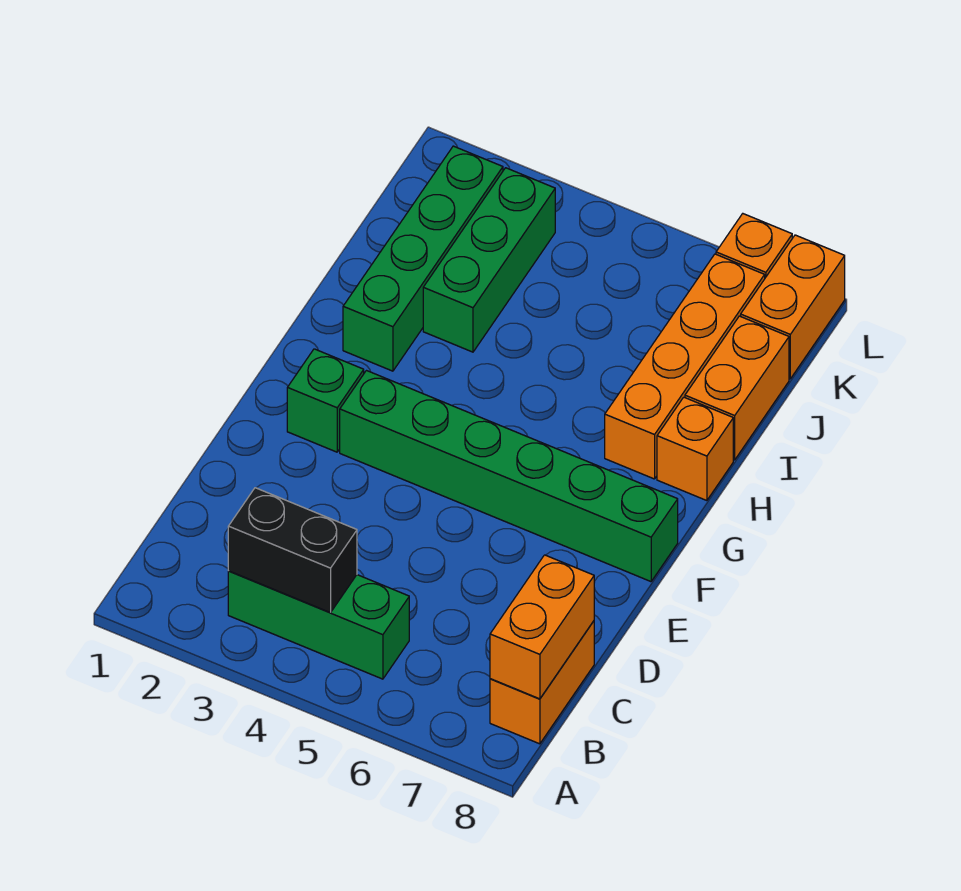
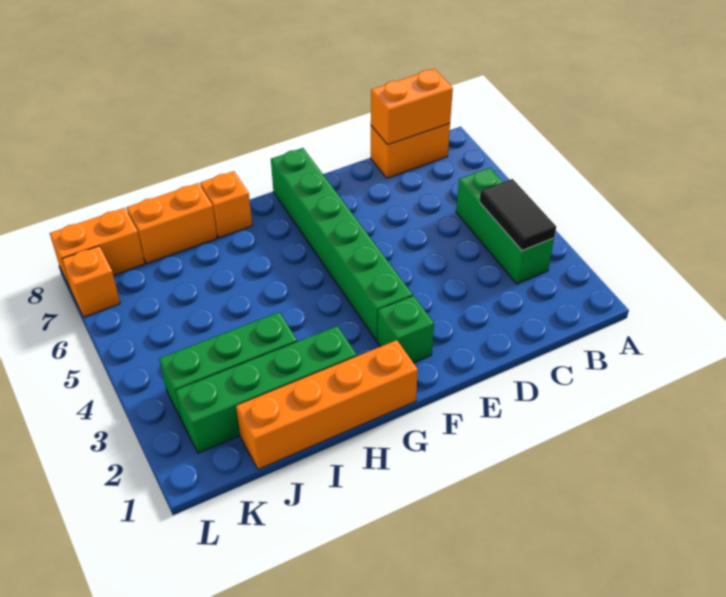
black 1x2 brick [228,488,357,613] -> black 1x2 tile [479,179,556,250]
orange 1x4 brick [605,254,765,479] -> orange 1x4 brick moved to [236,340,418,469]

